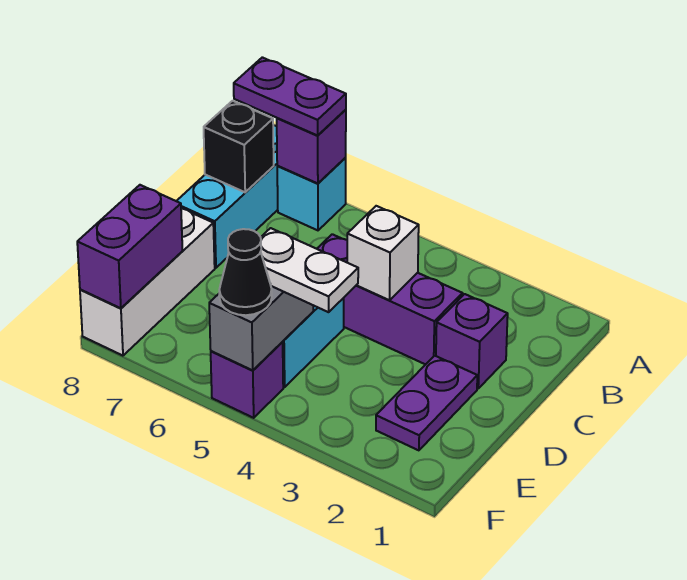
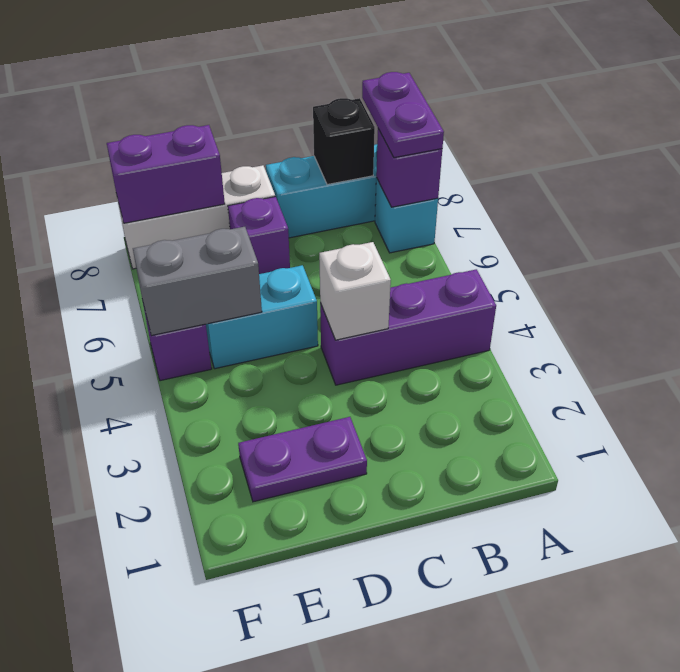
purple 1x1 brick [436,294,508,388] -> purple 1x1 brick moved to [228,197,290,274]
purple 1x3 brick [317,234,463,365] -> purple 1x3 brick turned to [320,269,496,385]
white 1x2 plate [261,228,358,312] -> none
black 1x1 cone [219,229,272,315] -> none

